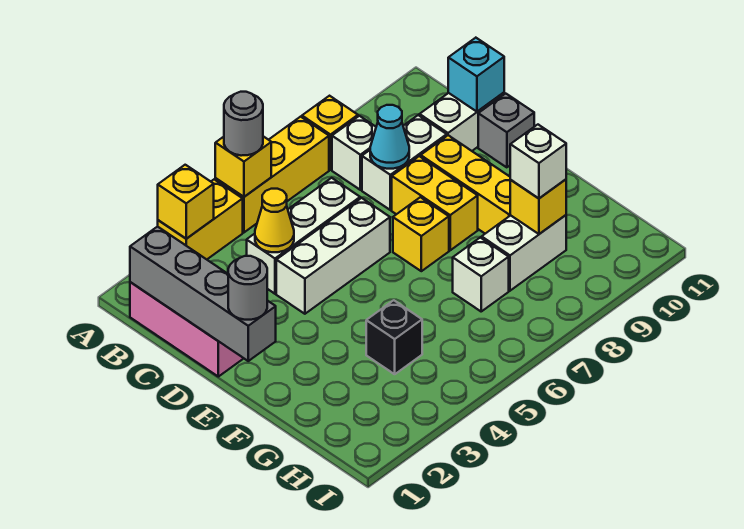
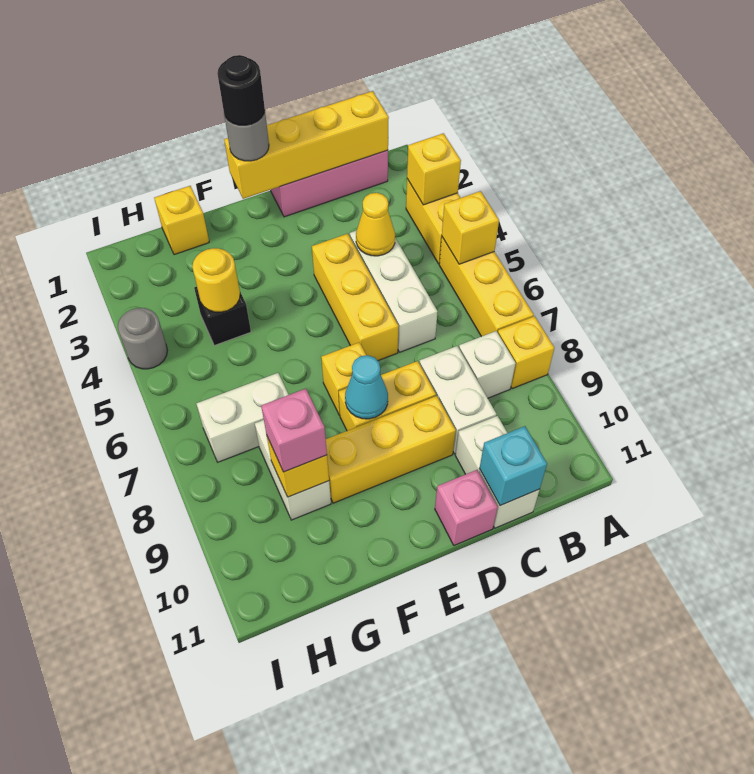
grey 1x1 round brick [224,92,263,156] -> grey 1x1 round brick moved to [118,308,167,369]
grey 1x4 brick [130,226,276,361] -> yellow 1x4 brick [224,91,389,199]
cyan 1x1 cone [370,105,409,169] -> cyan 1x1 cone moved to [345,355,388,419]
white 1x3 brick [276,198,390,314] -> yellow 1x3 brick [312,234,399,361]
grey 1x1 brick [478,94,534,167] -> pink 1x1 brick [435,470,498,545]
none -> black 1x1 round brick [217,55,265,125]
none -> yellow 1x1 brick [154,186,209,255]
none -> yellow 1x1 round brick [192,248,240,312]
white 1x1 brick [453,238,509,311] -> white 1x2 brick [196,373,289,462]
white 1x1 brick [510,125,566,198] -> pink 1x1 brick [261,389,327,472]

